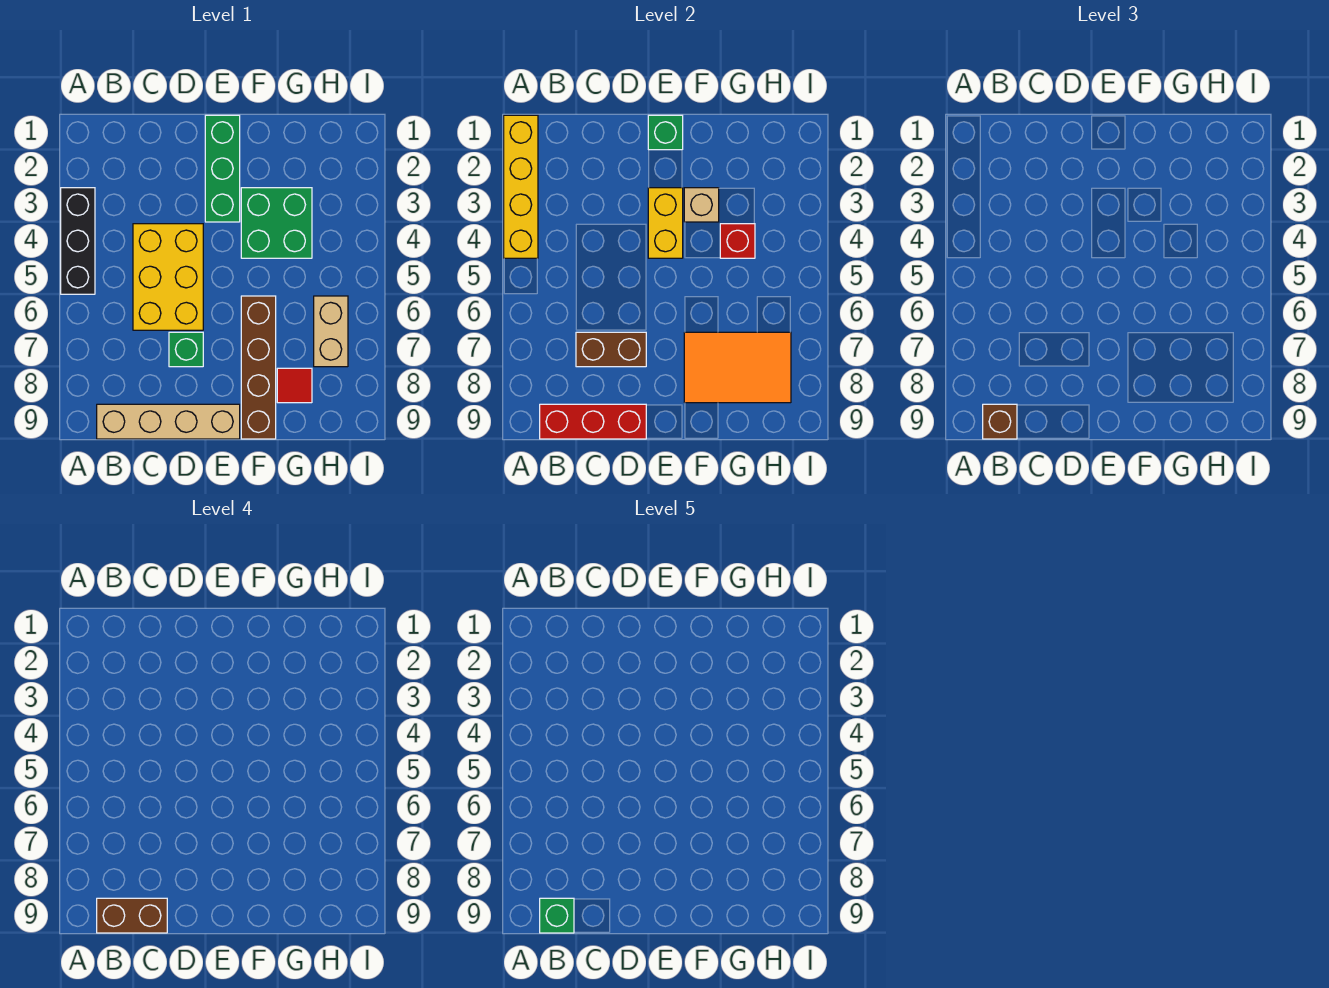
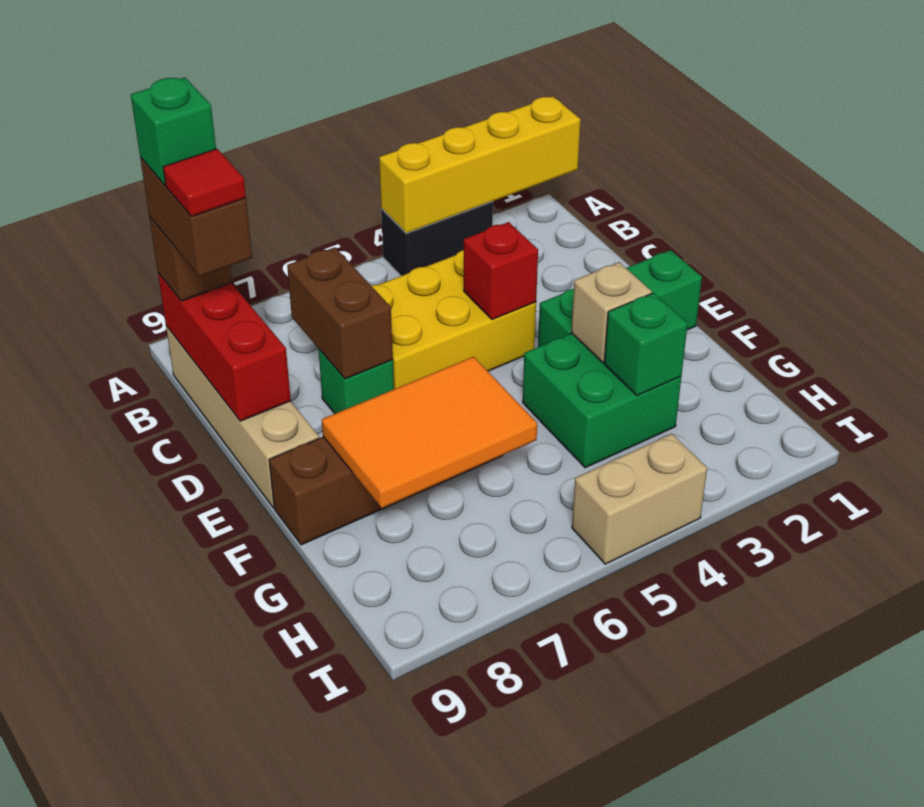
black 1x3 brick [61,188,95,294] -> black 1x2 brick [381,202,493,276]
green 1x1 brick [648,115,683,150] -> green 1x1 brick moved to [604,293,688,396]
yellow 1x2 brick [648,188,683,258] -> none
orange 2x3 tile [684,332,791,403] -> orange 2x3 tile turned to [322,357,537,508]
red 1x1 brick [720,224,755,258] -> red 1x1 brick moved to [464,222,538,319]
red 1x1 tile [277,368,312,403] -> red 1x1 tile moved to [163,149,246,217]
tan 1x2 brick [314,296,348,367] -> tan 1x2 brick moved to [572,434,707,564]

